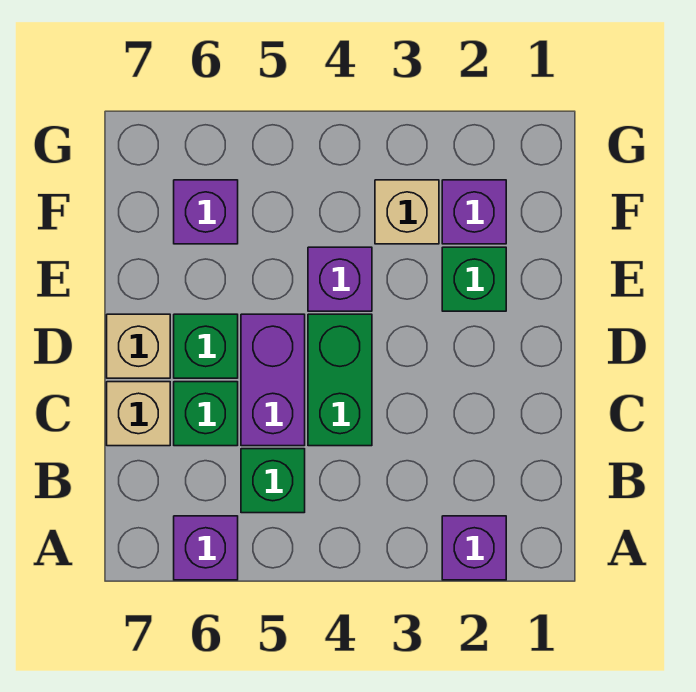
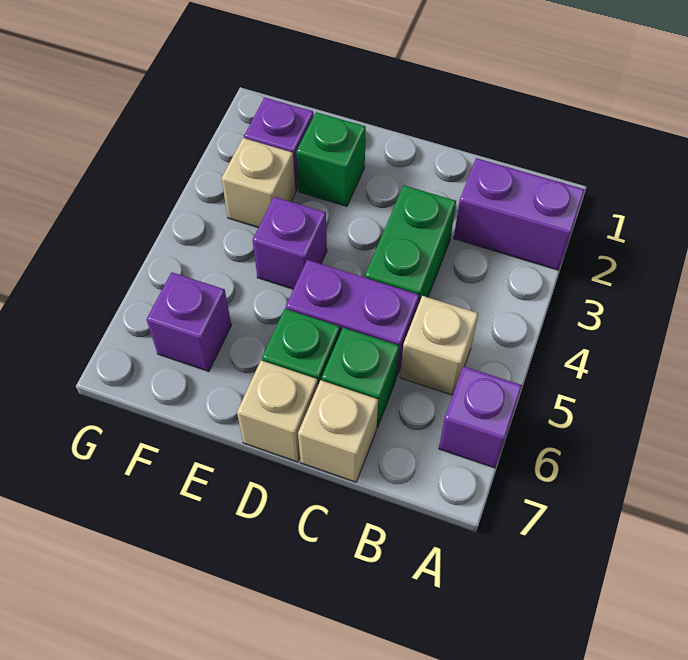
purple 1x1 brick [442,516,506,580] -> purple 1x2 brick [454,158,585,270]
green 1x1 brick [241,449,305,513] -> tan 1x1 brick [400,296,479,395]
green 1x2 brick [308,314,372,446] -> green 1x2 brick turned to [365,185,456,305]

